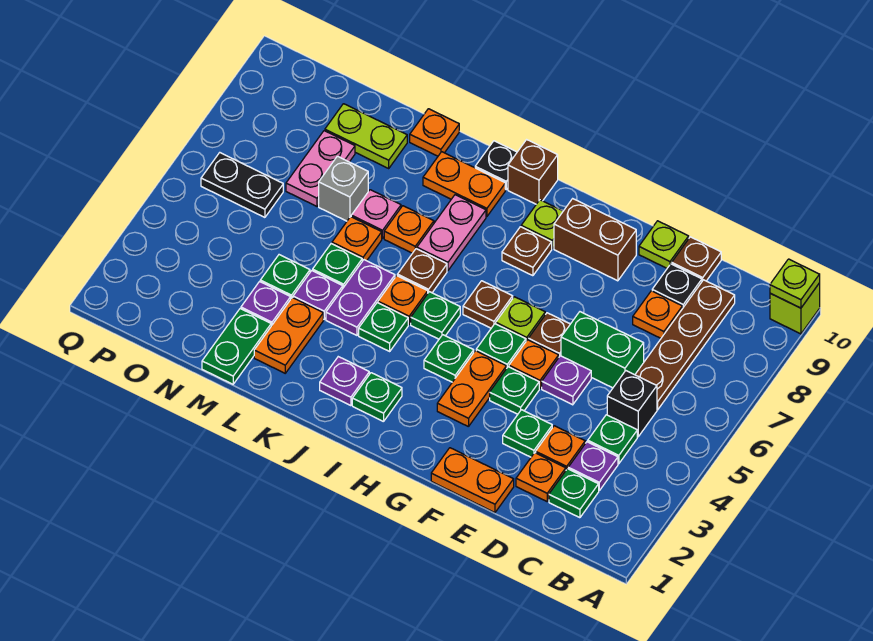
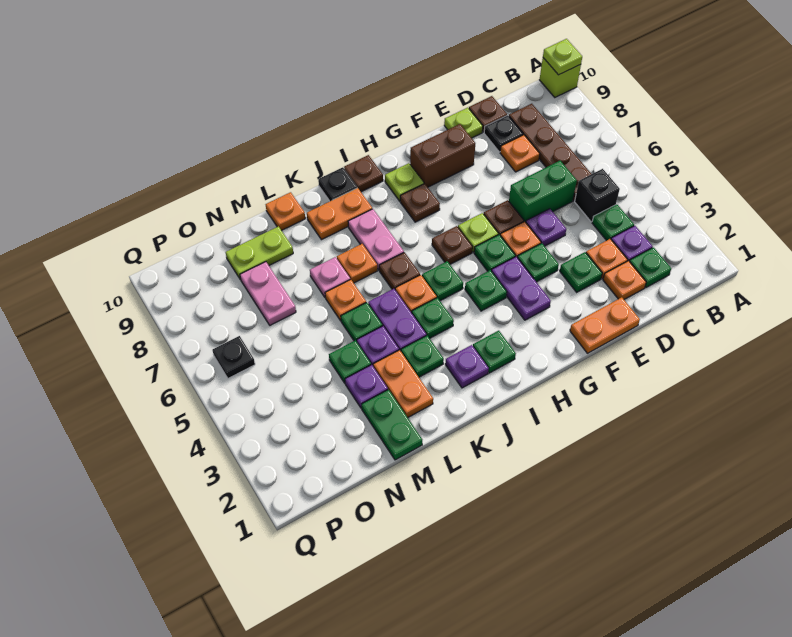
orange 1x2 plate [437,351,506,427] -> purple 1x2 plate [492,257,551,320]
brown 1x1 brick [508,140,558,204] -> brown 1x1 plate [344,155,383,192]
none -> green 1x1 plate [401,336,444,377]
grey 1x1 brick [319,156,368,221] -> none
black 1x2 plate [201,153,283,217] -> black 1x1 plate [213,336,255,378]

